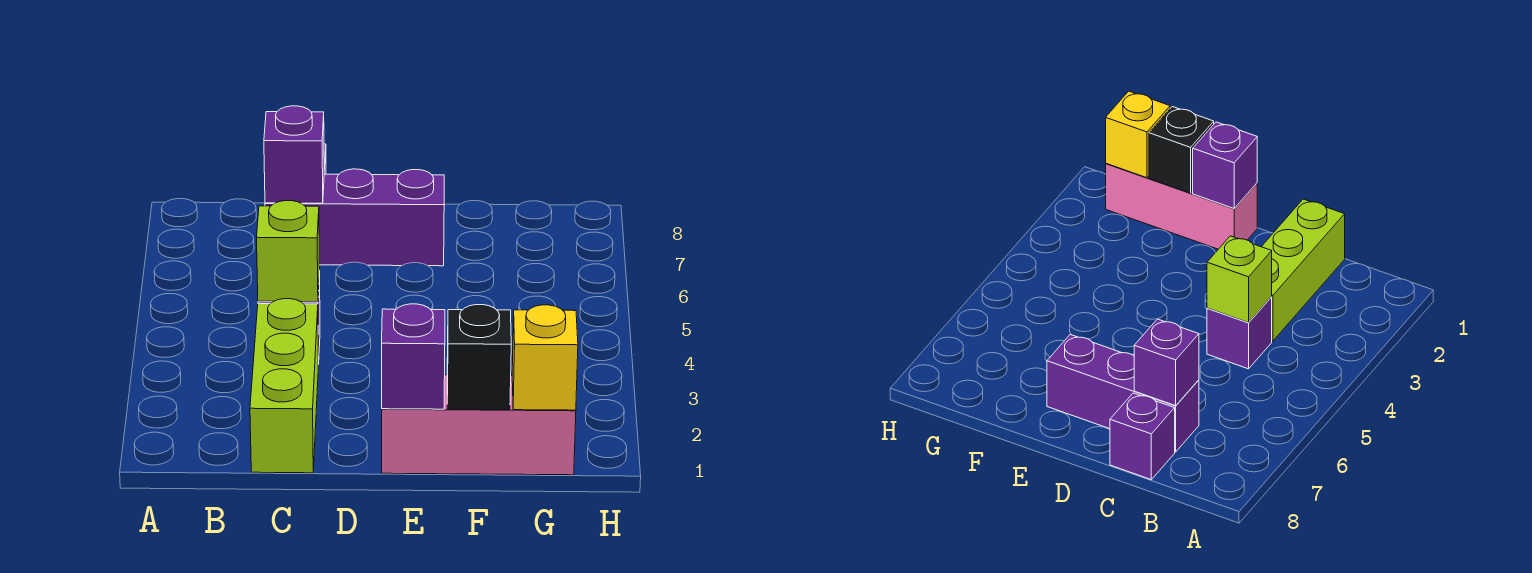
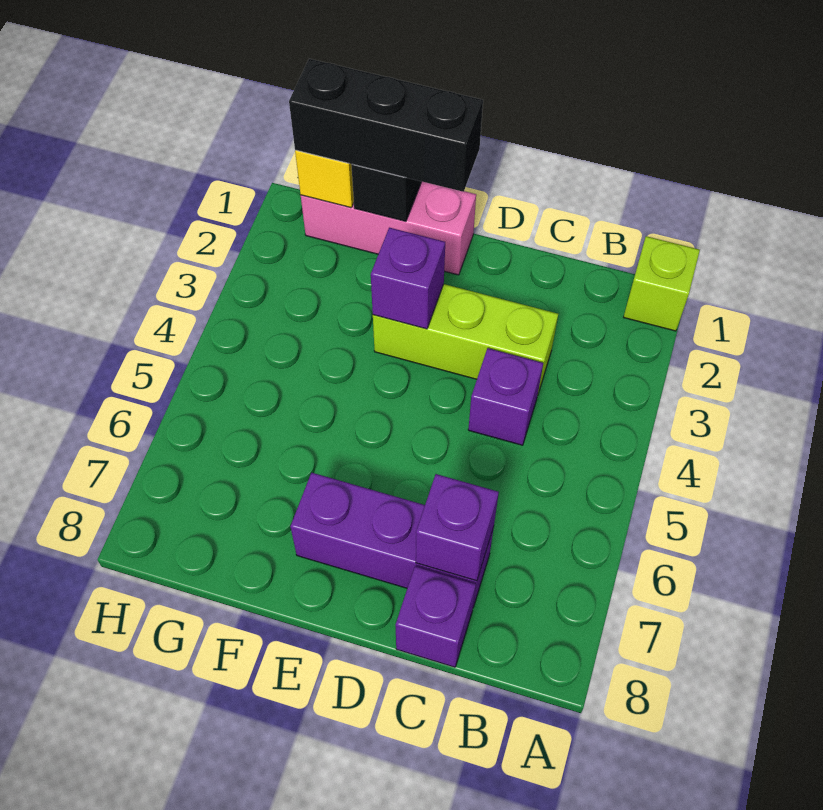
lime 1x3 brick [250,299,318,473] -> lime 1x3 brick turned to [373,284,558,393]
lime 1x1 brick [257,201,320,302] -> lime 1x1 brick moved to [624,236,700,331]
purple 1x1 brick [382,304,445,409] -> purple 1x1 brick moved to [371,228,445,329]
none -> black 1x3 brick [289,59,483,192]

